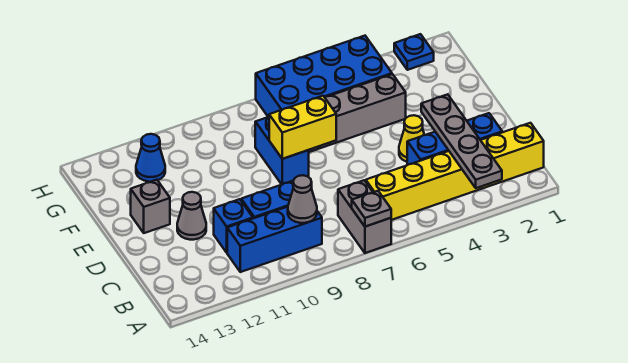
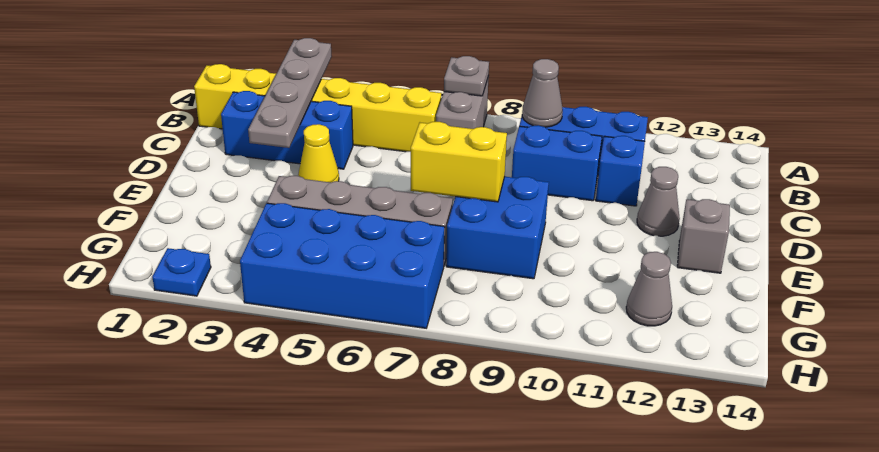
blue 1x2 brick [255,117,309,184] -> blue 2x2 brick [446,177,549,279]
blue 1x1 cone [136,134,165,182] -> grey 1x1 cone [626,252,672,326]

